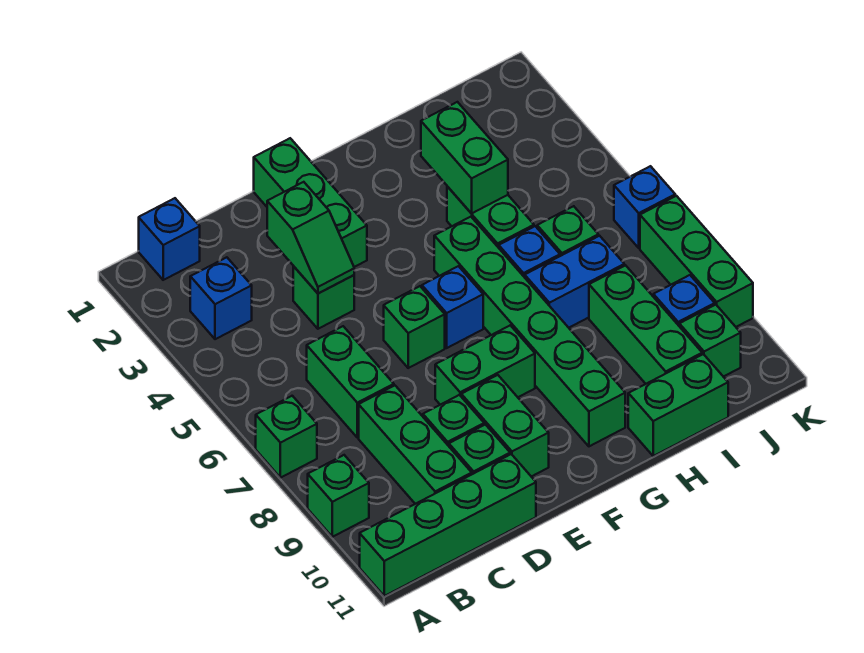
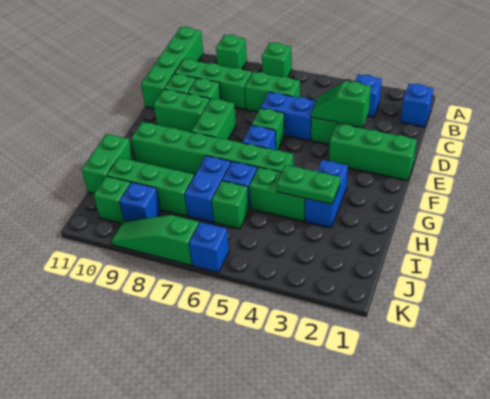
none -> blue 1x2 brick [260,92,316,141]
none -> blue 1x2 brick [305,160,348,228]
green 1x2 brick [421,102,508,214] -> green 1x2 plate [277,165,340,204]
green 1x3 brick [640,196,753,327] -> green 1x3 slope [111,215,199,265]

